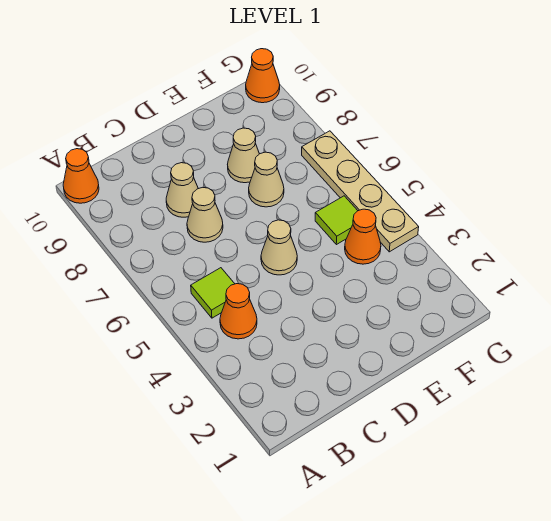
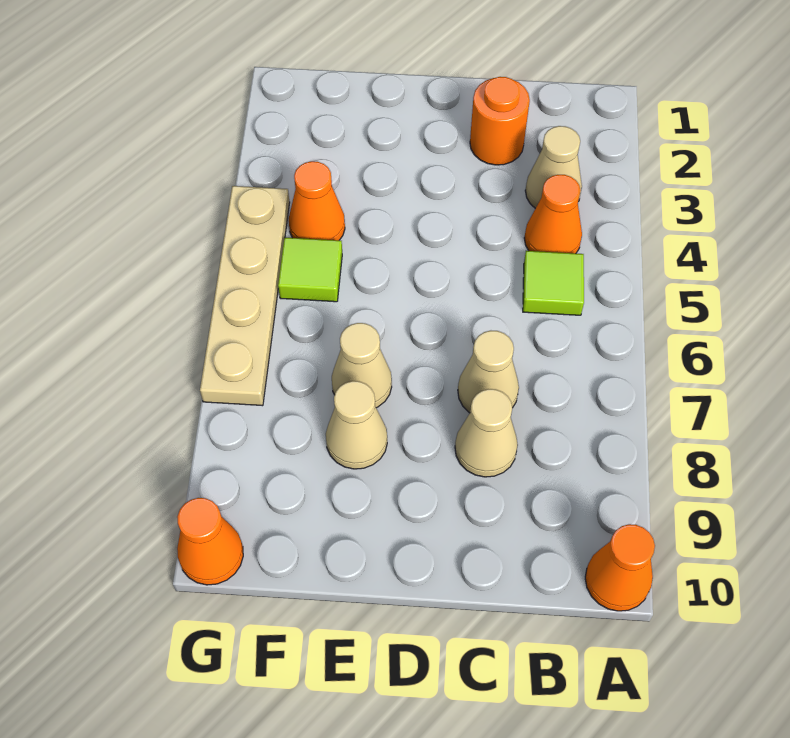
none -> orange 1x1 round brick [470,77,530,165]
tan 1x1 cone [261,220,297,275] -> tan 1x1 cone moved to [525,126,582,208]

